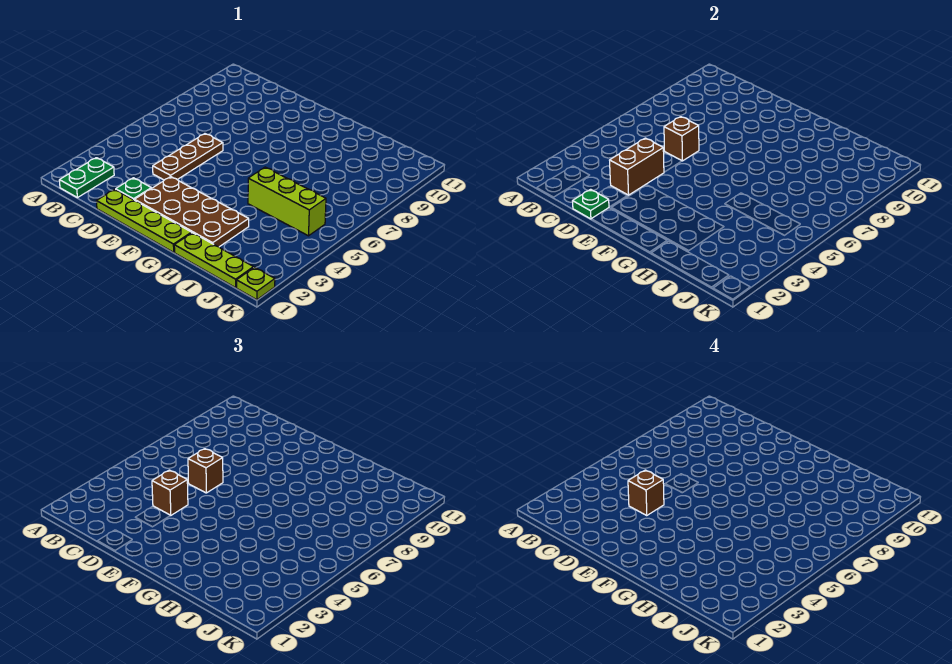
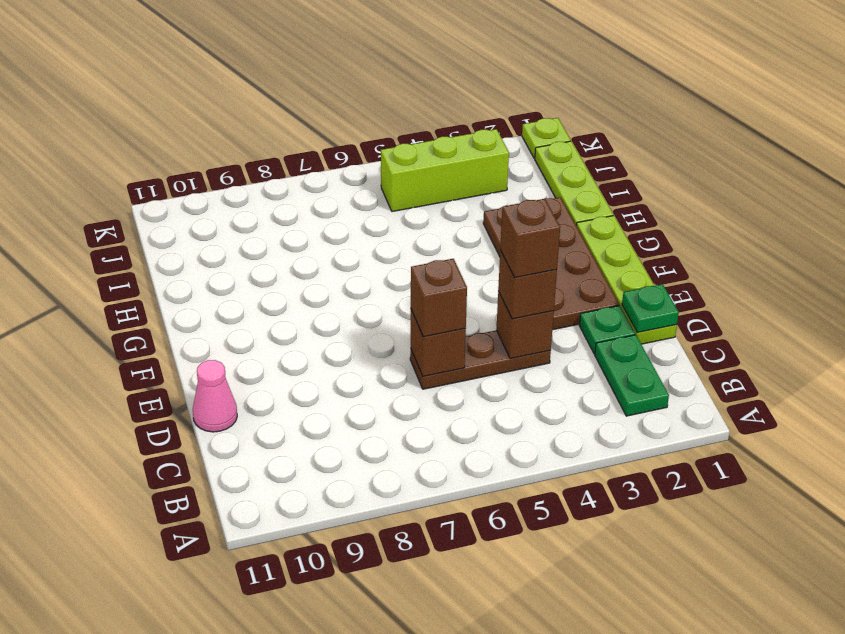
green 1x2 plate [59,158,114,198] -> green 1x2 plate turned to [595,335,669,416]
brown 1x2 brick [610,138,664,195] -> brown 1x1 brick [496,291,554,359]
none -> pink 1x1 cone [193,360,237,432]
lime 1x3 brick [248,167,326,236] -> lime 1x3 brick turned to [381,129,509,212]

